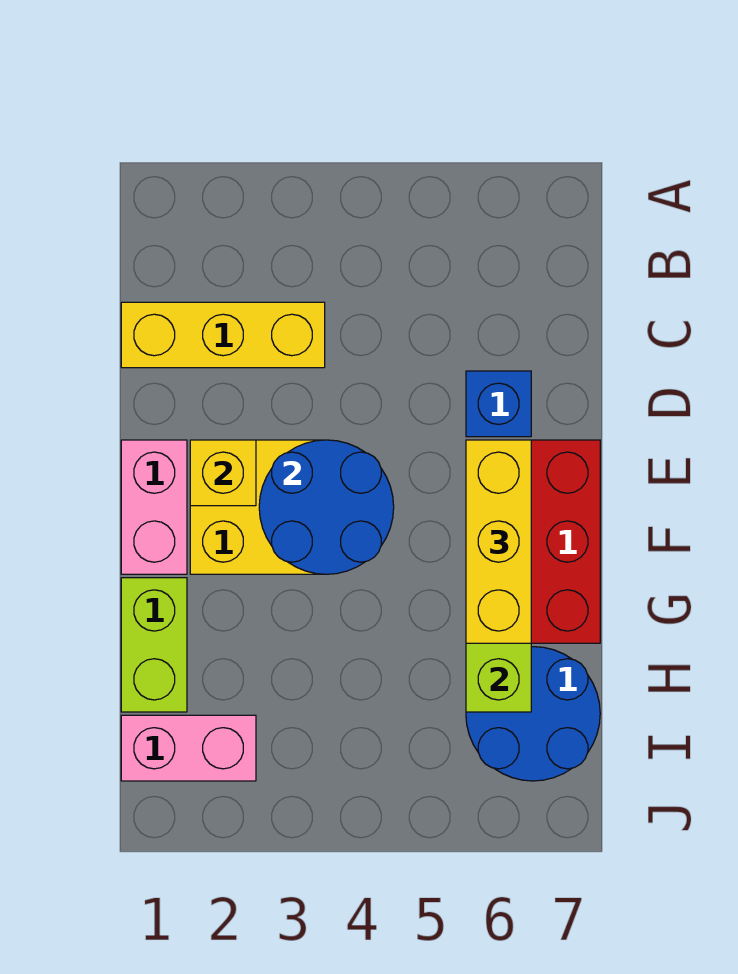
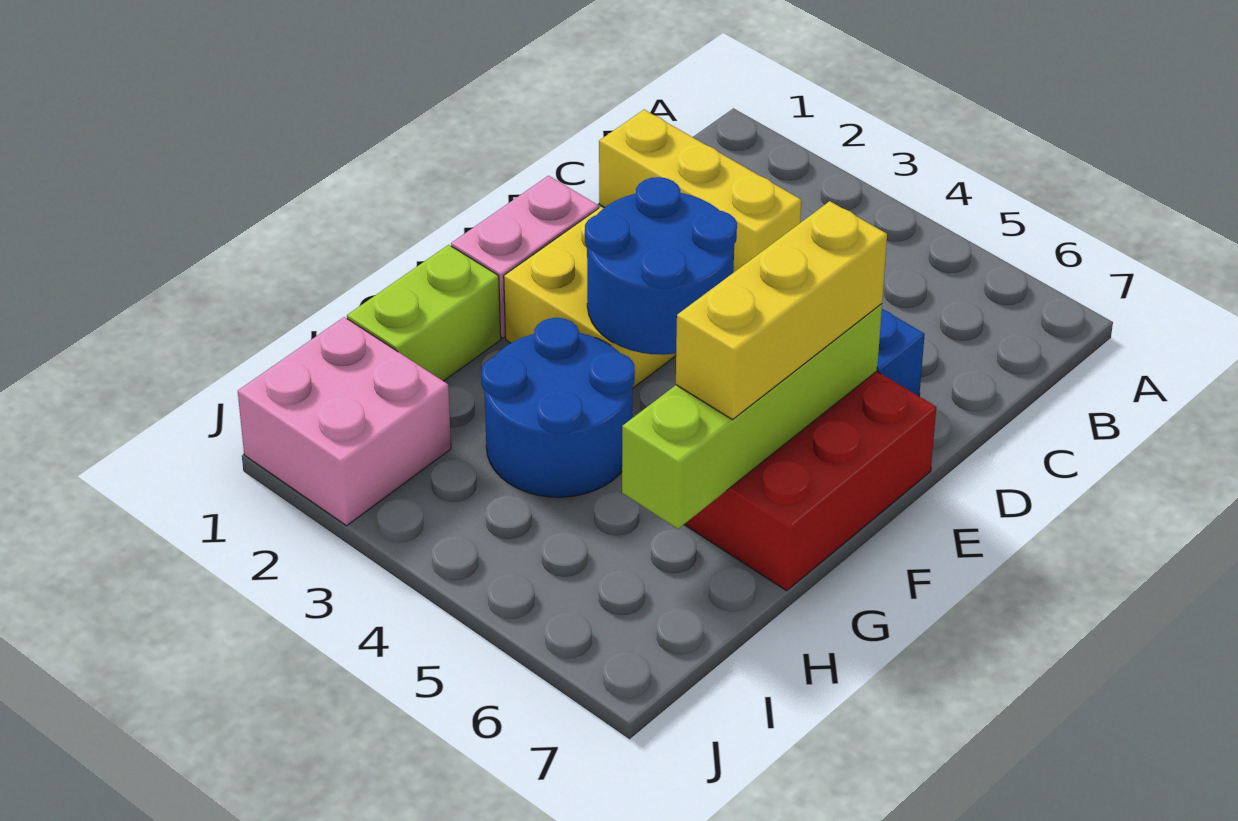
yellow 1x1 brick [190,440,256,506] -> none
blue 2x2 round brick [466,647,600,781] -> blue 2x2 round brick moved to [482,318,635,497]
pink 1x2 brick [121,715,256,781] -> pink 2x2 brick [238,317,451,526]

